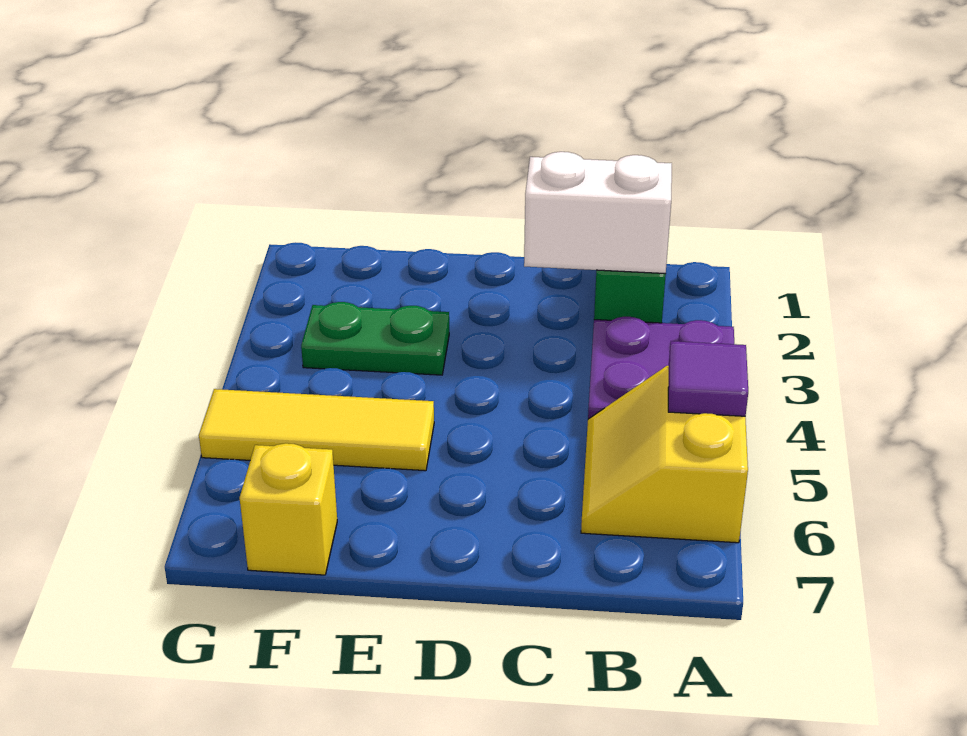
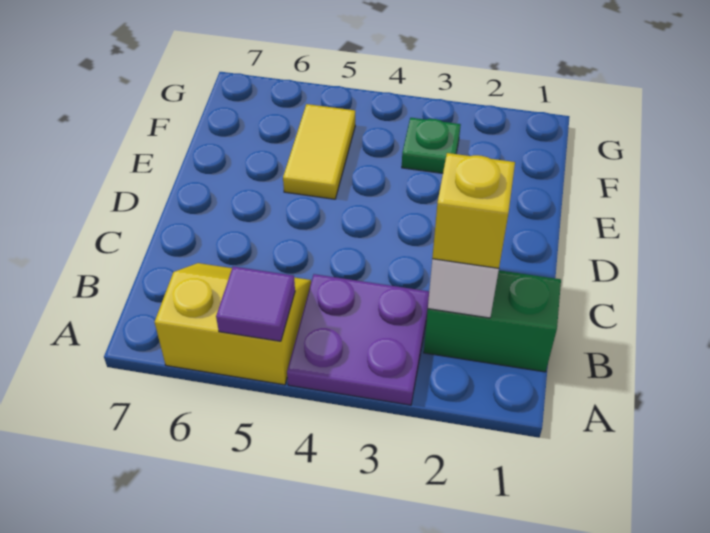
green 1x2 plate [301,302,449,375] -> green 1x1 plate [402,118,461,173]
yellow 1x3 tile [199,389,434,471] -> yellow 1x2 tile [283,104,355,199]
yellow 1x1 brick [240,443,337,575] -> yellow 1x1 brick moved to [432,153,515,268]

